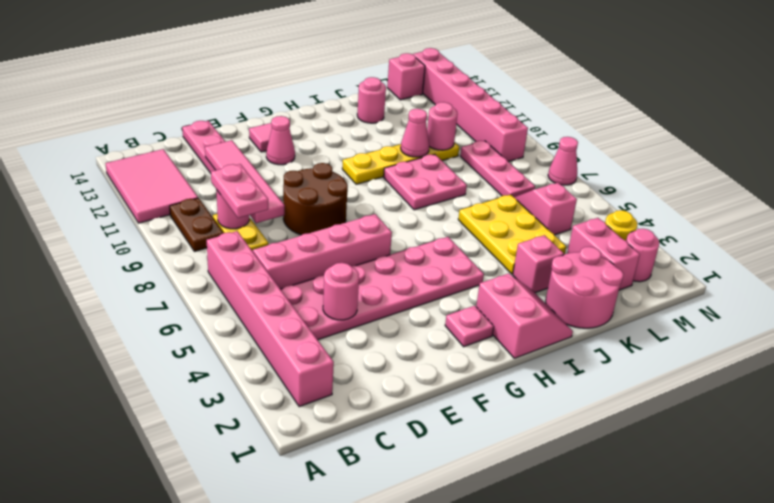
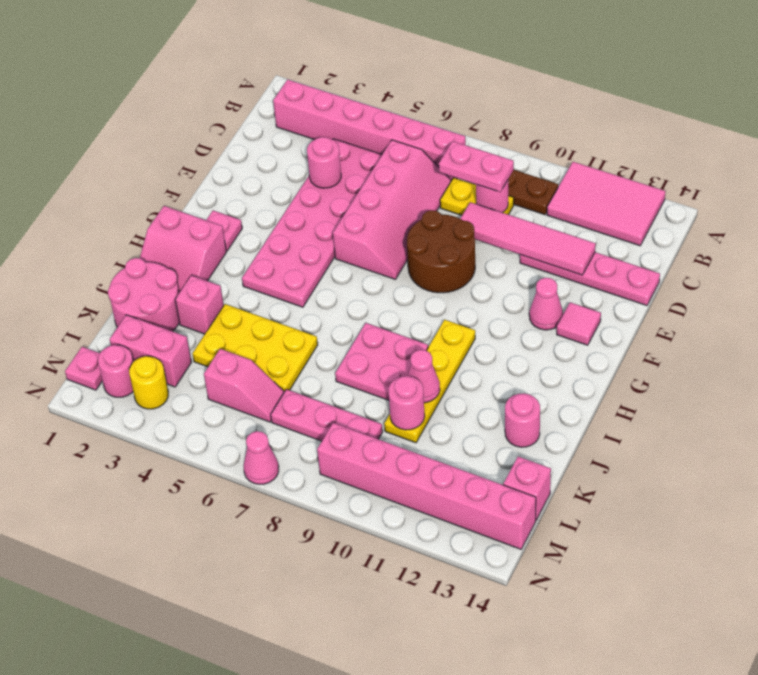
none -> pink 1x1 plate [65,347,102,390]

